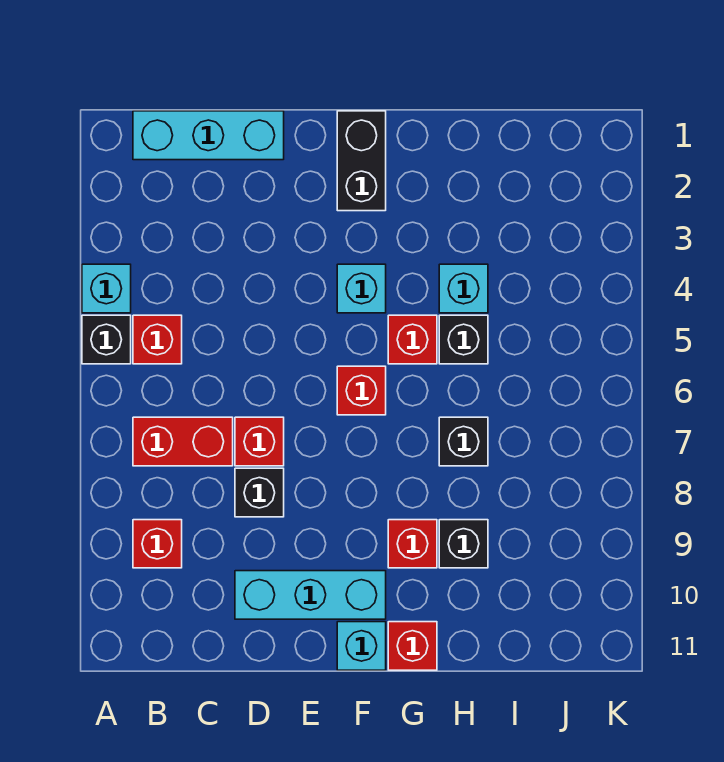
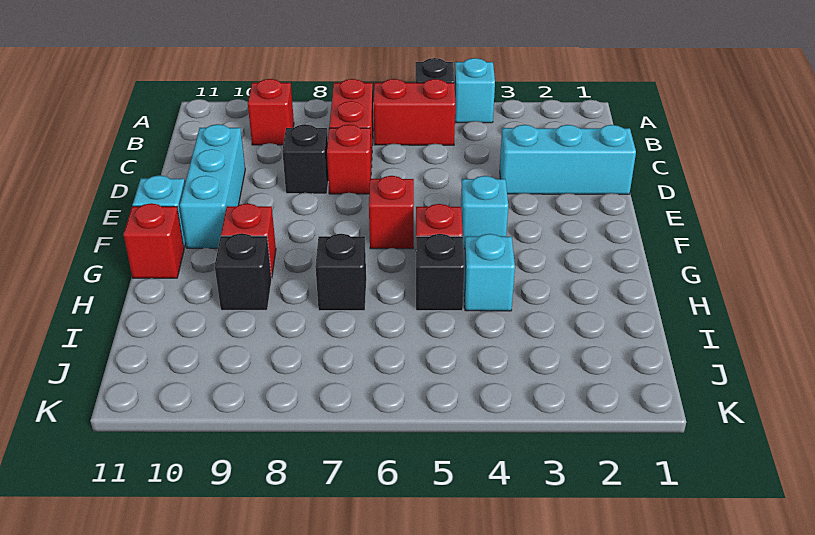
cyan 1x3 brick [133,111,284,160] -> cyan 1x3 brick turned to [500,125,636,194]
red 1x1 brick [133,315,182,364] -> red 1x2 brick [374,79,455,145]
black 1x2 brick [337,111,386,211] -> none

